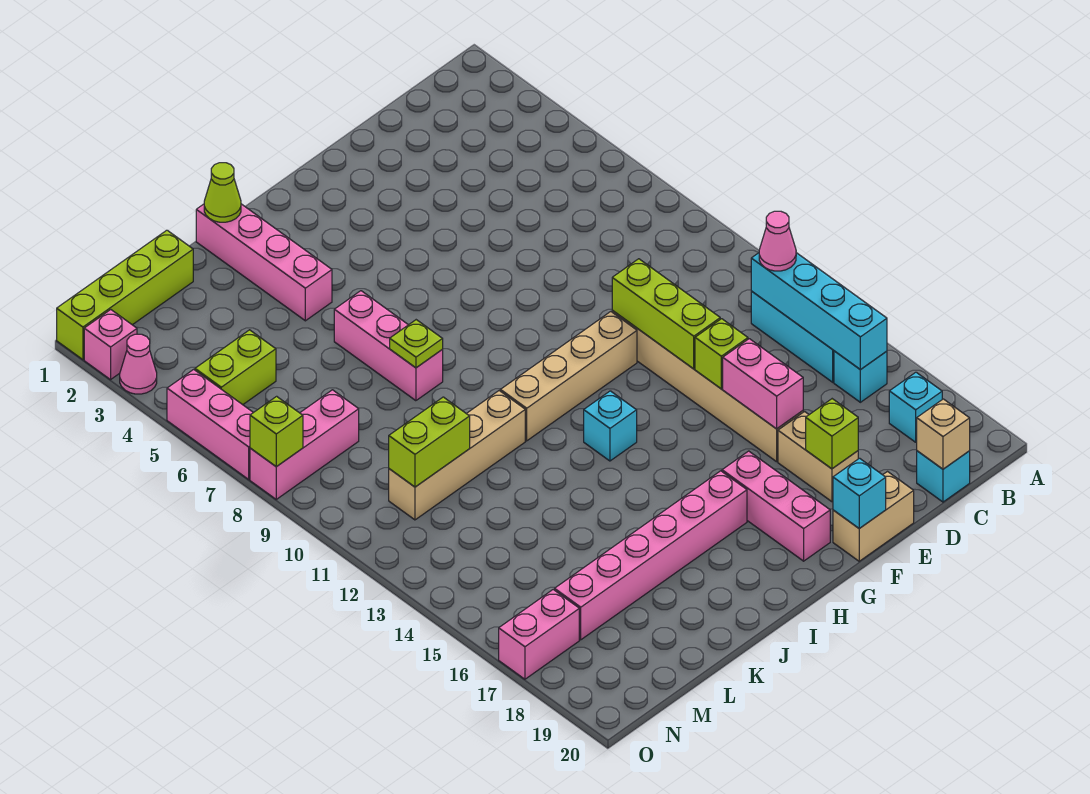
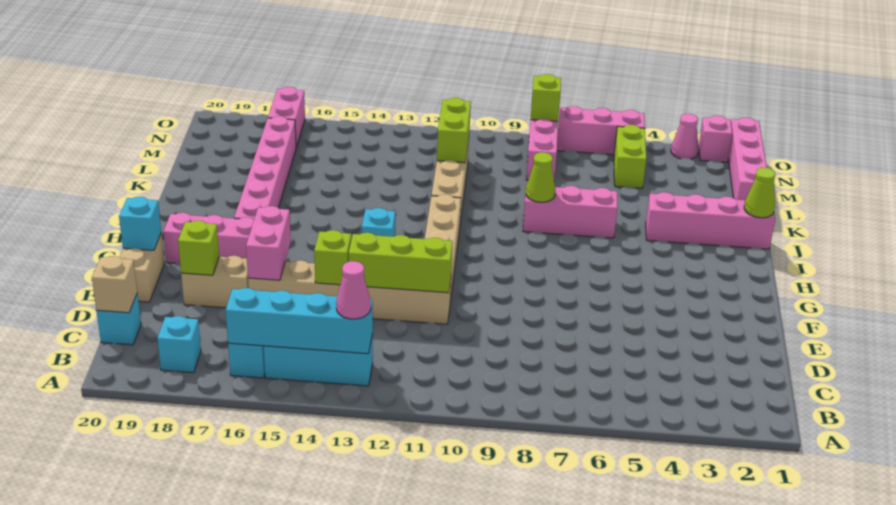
pink 1x2 brick [723,339,803,429] -> pink 1x2 brick turned to [246,206,291,280]
lime 1x1 plate [390,320,443,368] -> lime 1x1 cone [526,152,556,202]
lime 1x4 brick [57,230,193,360] -> pink 1x4 brick [728,118,767,200]

